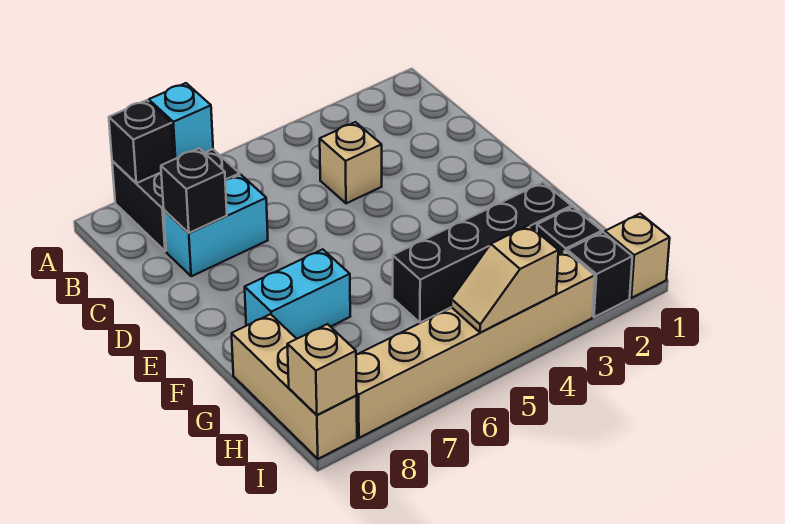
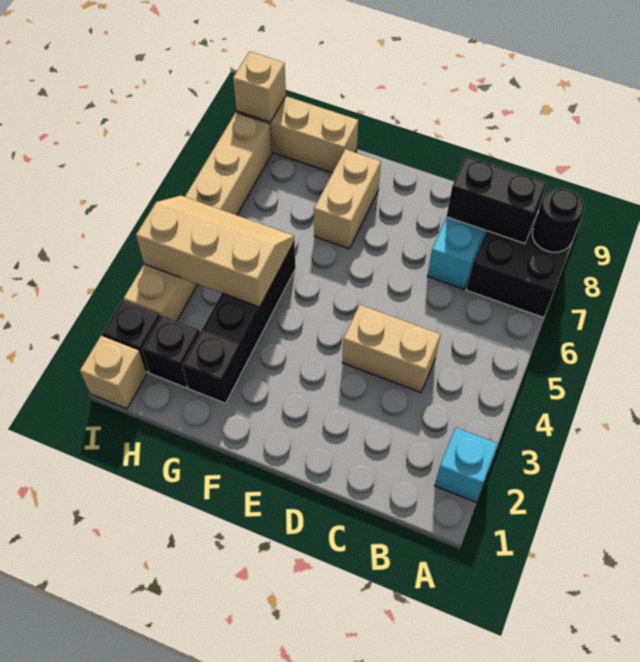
cyan 1x1 brick [149,83,213,159] -> cyan 1x1 brick moved to [435,427,498,502]
black 1x1 brick [109,100,174,183] -> black 1x1 round brick [532,189,584,252]
tan 1x1 brick [320,122,382,203] -> tan 1x2 brick [342,305,441,392]
black 1x1 brick [161,148,227,233] -> black 1x2 brick [447,156,547,243]
cyan 1x2 brick [245,249,350,339] -> tan 1x2 brick [314,149,381,249]
tan 1x2 slope [451,225,558,333] -> tan 2x3 slope [136,195,294,307]

